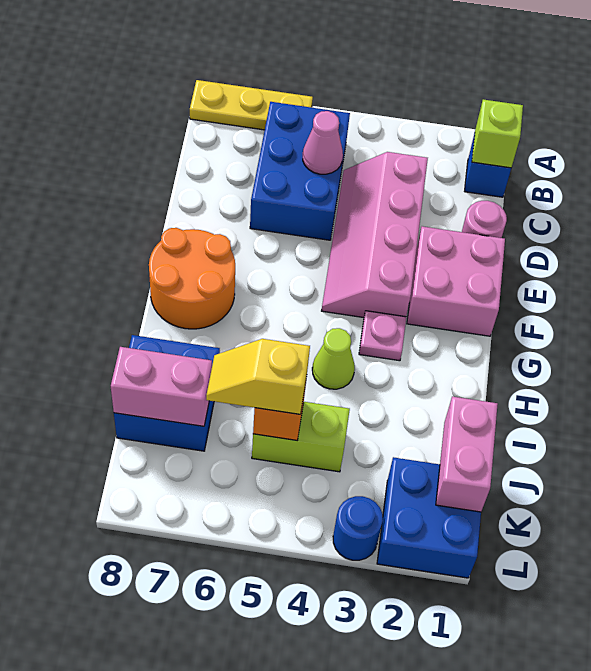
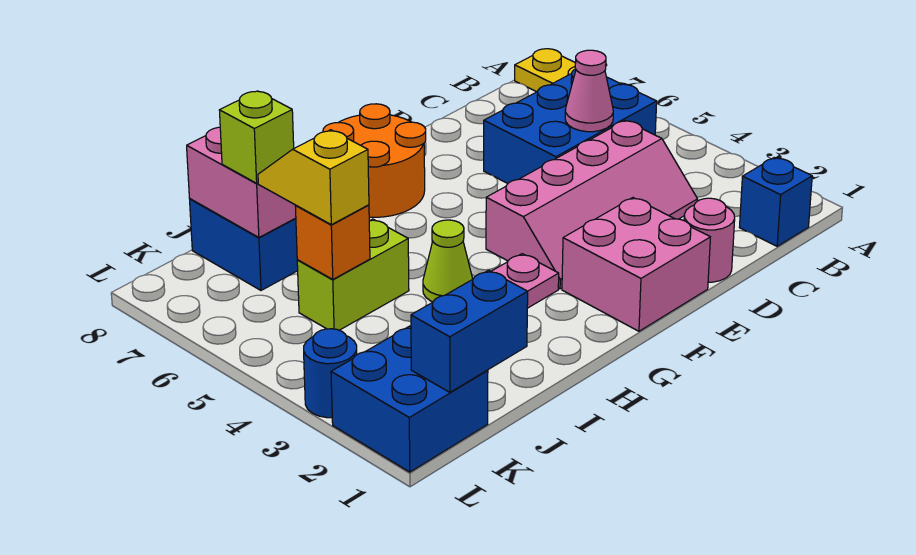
lime 1x1 brick [472,99,523,168] -> lime 1x1 brick moved to [219,91,294,183]
pink 2x4 slope [322,152,428,318] -> pink 2x4 slope turned to [486,121,698,289]
pink 1x2 brick [436,396,498,512] -> blue 1x2 brick [411,270,528,392]
lime 1x2 brick [252,402,350,472] -> lime 1x2 brick turned to [297,219,409,330]

